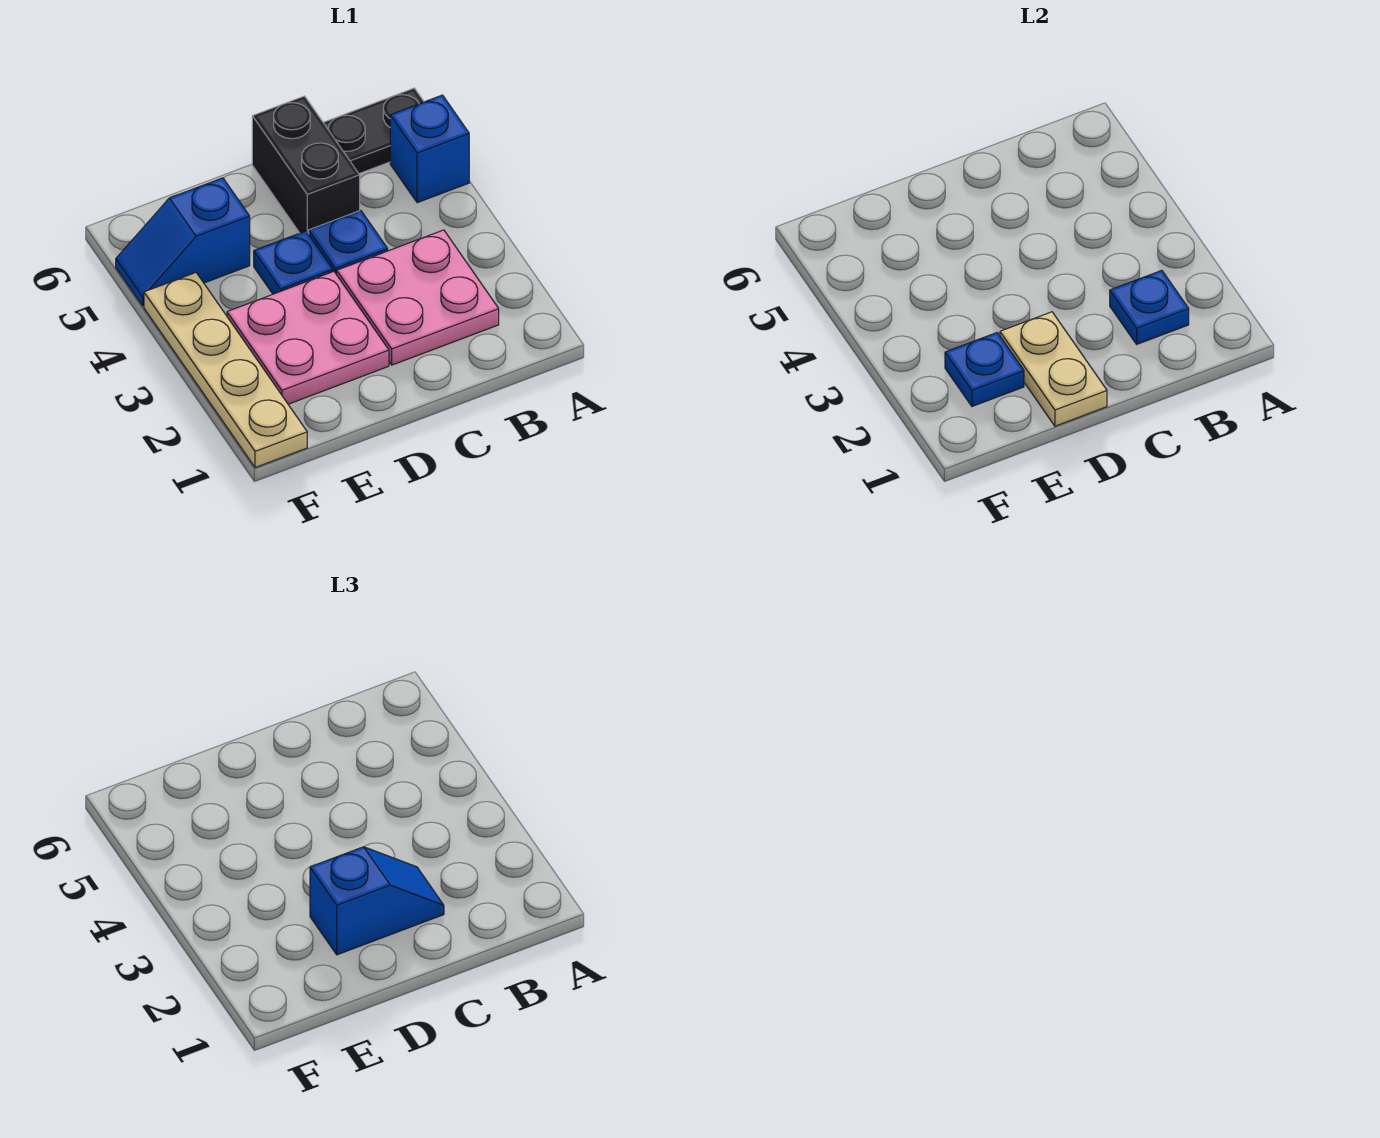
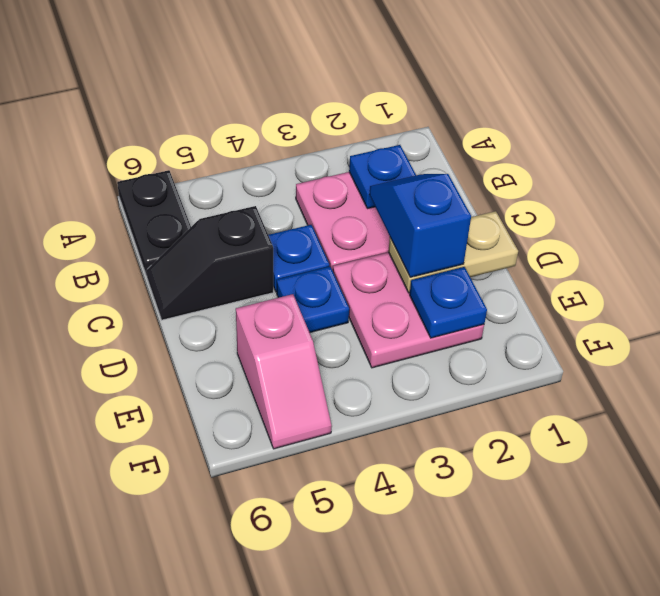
blue 1x1 brick [390,95,469,203] -> none
black 1x2 brick [252,96,360,234] -> black 1x2 slope [146,206,273,320]
blue 1x2 slope [116,178,250,306] -> pink 1x2 slope [236,294,332,449]
tan 1x4 plate [144,273,307,468] -> none

